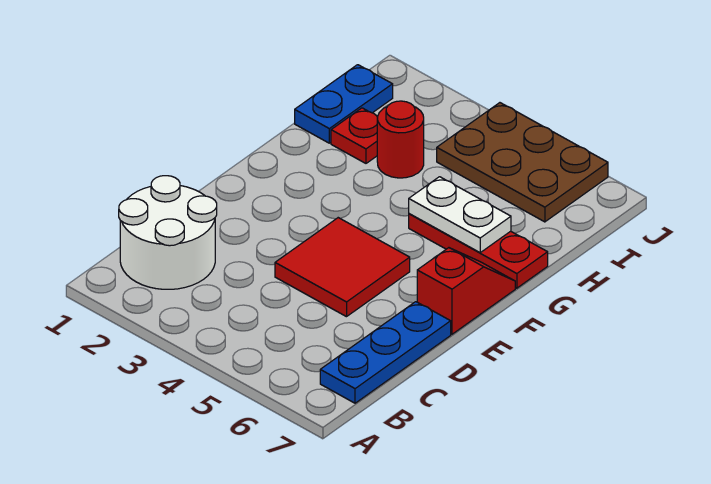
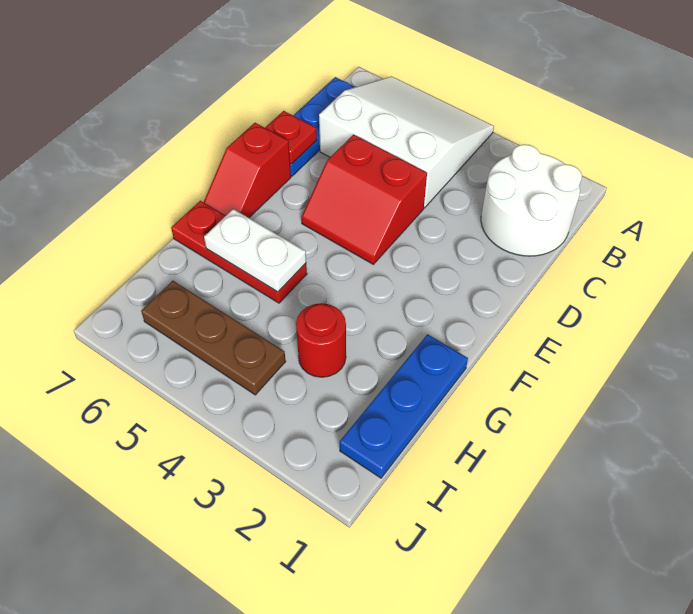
none -> white 3x3 slope [319,76,494,208]
red 2x2 tile [275,218,410,317] -> red 2x2 slope [301,135,427,264]
blue 1x2 plate [295,65,393,143] -> blue 1x3 plate [340,334,468,478]
red 1x1 plate [331,108,378,163] -> red 1x1 plate moved to [265,111,317,164]
brown 2x3 plate [437,103,608,222] -> brown 1x3 plate [141,281,286,395]

